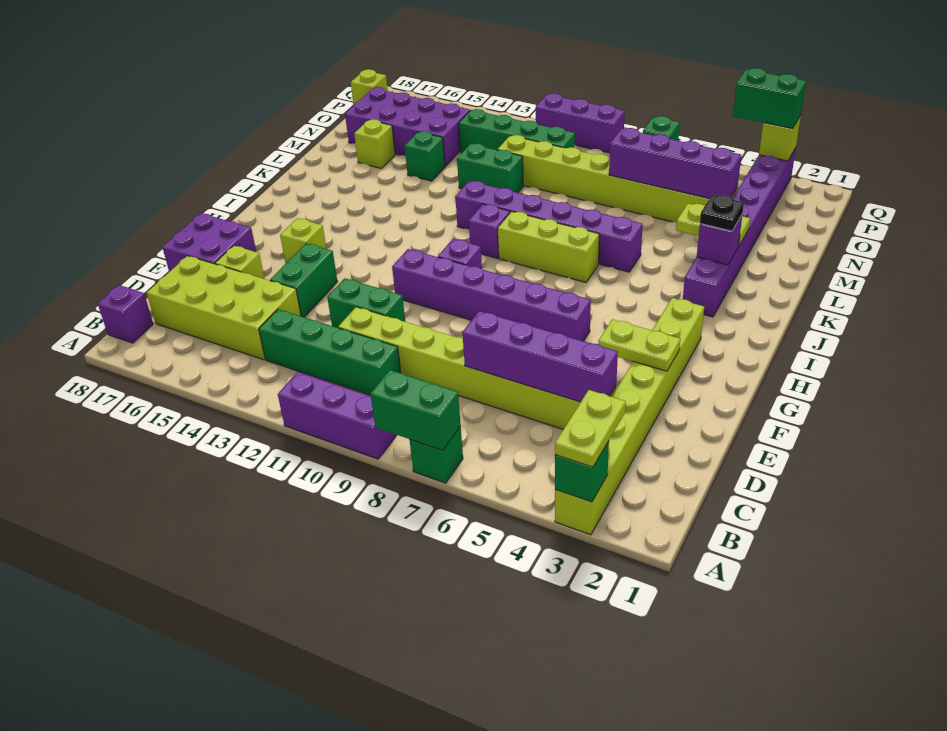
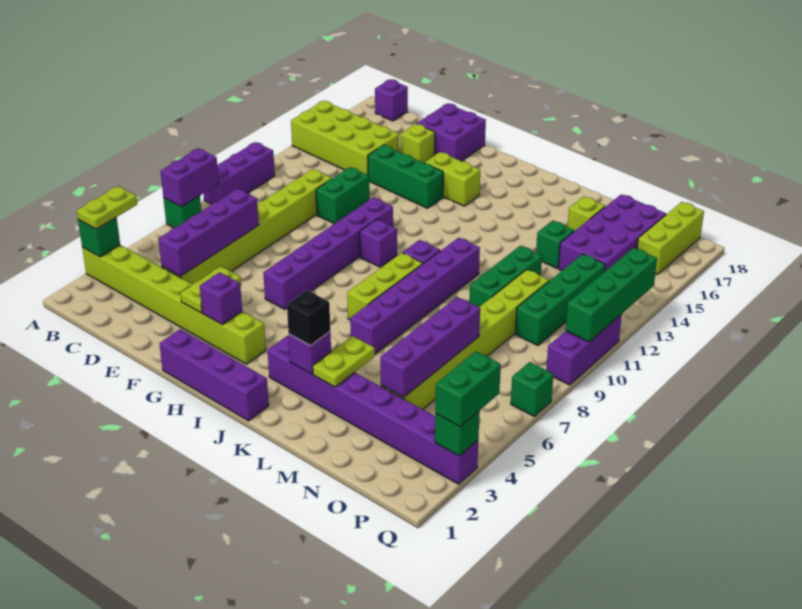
lime 1x2 plate [555,390,626,467] -> lime 1x2 plate turned to [77,186,137,229]
green 1x2 brick [370,370,461,451] -> purple 1x2 brick [161,148,219,207]
green 1x4 brick [259,309,401,395] -> green 1x4 brick moved to [566,248,657,342]
lime 2x4 brick [147,256,301,360] -> lime 2x4 brick turned to [291,101,399,175]
green 1x2 brick [270,243,338,317] -> green 1x3 brick [368,145,443,208]
none -> purple 1x4 brick [159,329,269,421]
none -> purple 1x1 brick [200,272,242,325]
lime 1x1 brick [280,218,326,263] -> lime 1x2 brick [425,152,480,206]
black 1x1 plate [700,195,744,231] -> black 1x1 brick [287,290,330,346]
green 1x2 brick [457,143,523,193] -> green 1x3 brick [469,246,542,307]
lime 1x1 brick [351,69,388,105] -> lime 1x3 brick [637,202,704,274]
lime 1x1 brick [759,115,801,161] -> green 1x1 brick [435,411,480,456]

